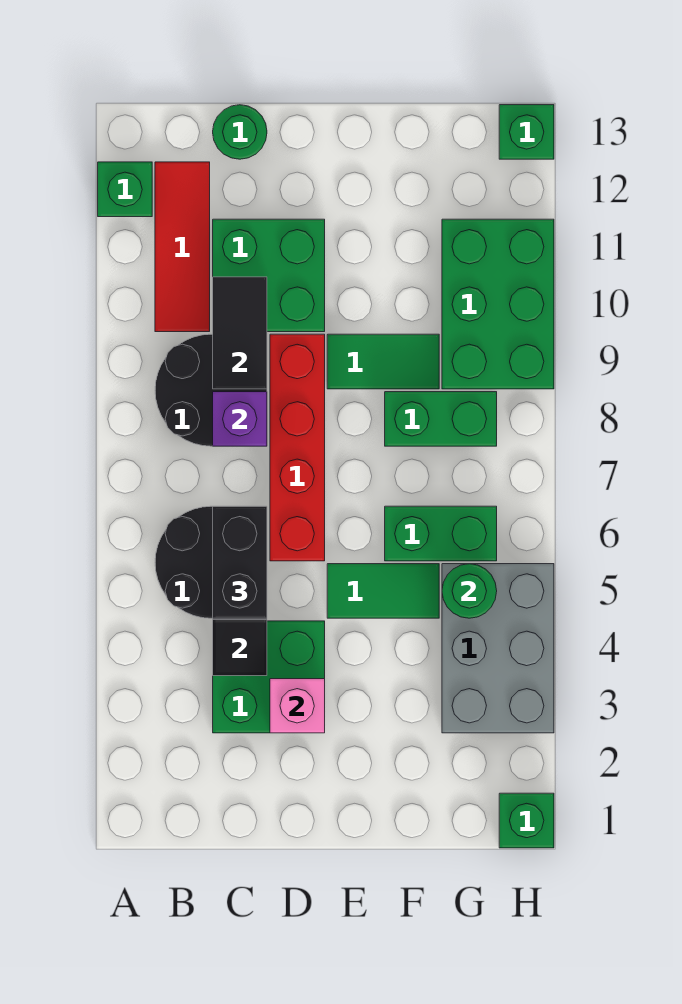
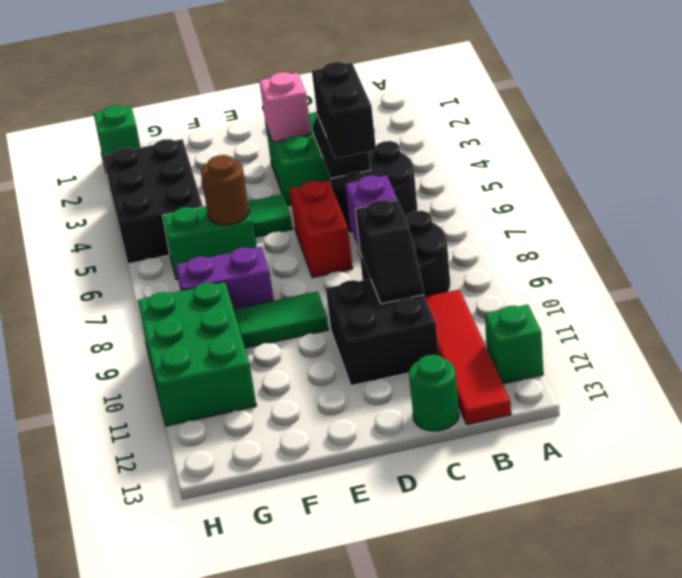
red 1x3 tile [155,162,210,332] -> red 1x4 tile [425,289,511,425]
black 1x2 tile [213,277,267,389] -> black 1x2 slope [355,200,424,304]
green 2x2 brick [213,219,325,332] -> black 2x2 brick [326,279,439,386]
red 1x4 brick [270,334,325,561] -> red 1x2 brick [290,181,353,278]
none -> brown 1x1 round brick [201,155,249,225]
green 1x2 brick [385,392,497,446] -> purple 1x2 brick [176,247,274,309]
grey 2x3 brick [442,564,554,733] -> black 2x3 brick [104,139,203,264]
green 1x1 round brick [442,564,497,618] -> none
green 1x1 brick [499,105,554,159] -> none

